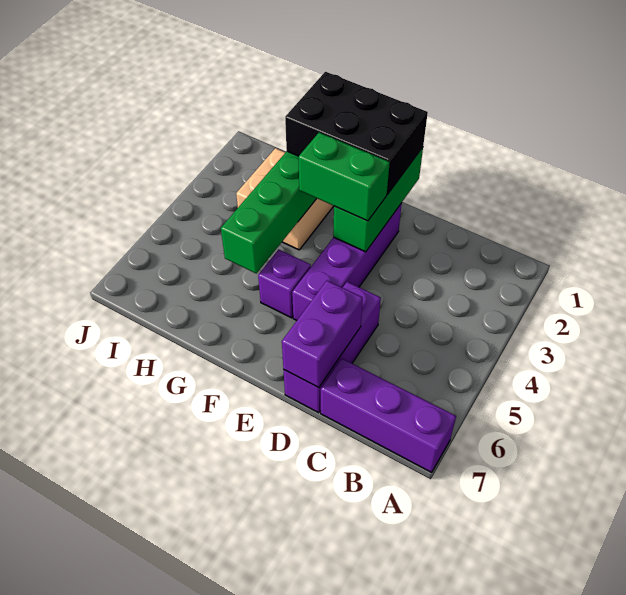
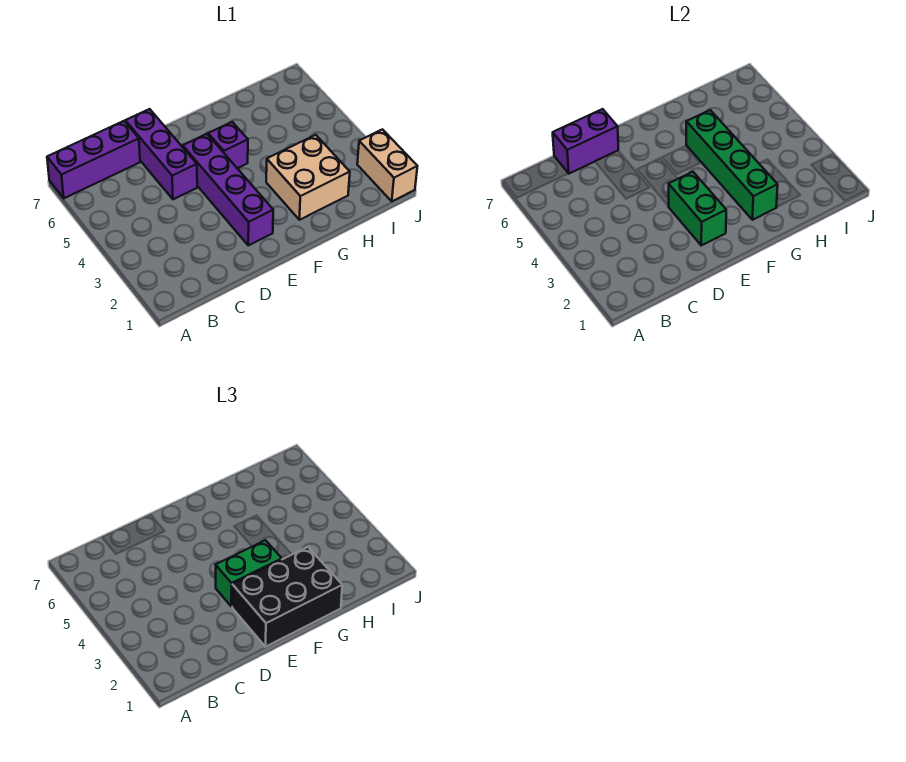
purple 1x2 brick [282,281,363,388] -> purple 1x2 brick turned to [553,109,618,174]
green 1x3 brick [333,148,423,252] -> green 1x2 brick [669,172,726,245]
none -> tan 1x2 brick [357,129,418,201]

